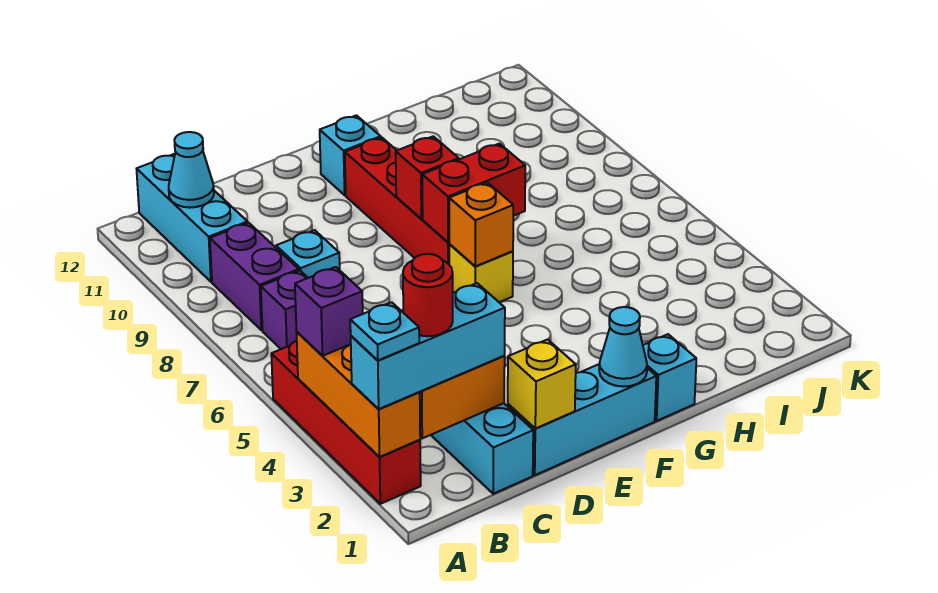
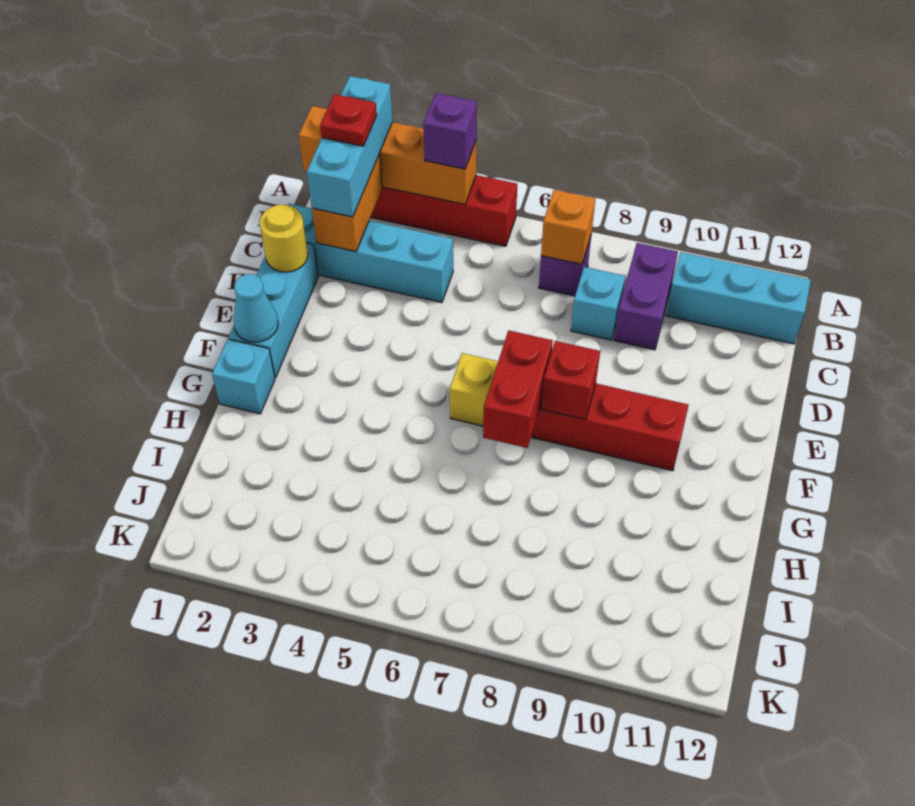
orange 1x3 brick [297,332,420,457] -> orange 1x4 brick [299,106,476,204]
cyan 1x1 plate [350,302,419,360] -> none
red 1x1 round brick [403,254,453,336] -> red 1x1 plate [320,94,377,146]
purple 1x2 brick [210,223,299,330] -> purple 1x2 brick turned to [614,243,678,350]
cyan 1x1 cone [169,132,214,208] -> none
yellow 1x1 brick [508,339,576,428] -> yellow 1x1 round brick [260,205,308,272]
orange 1x1 brick [449,183,513,266] -> orange 1x1 brick moved to [541,190,595,264]
cyan 1x1 brick [320,115,381,195] -> none

